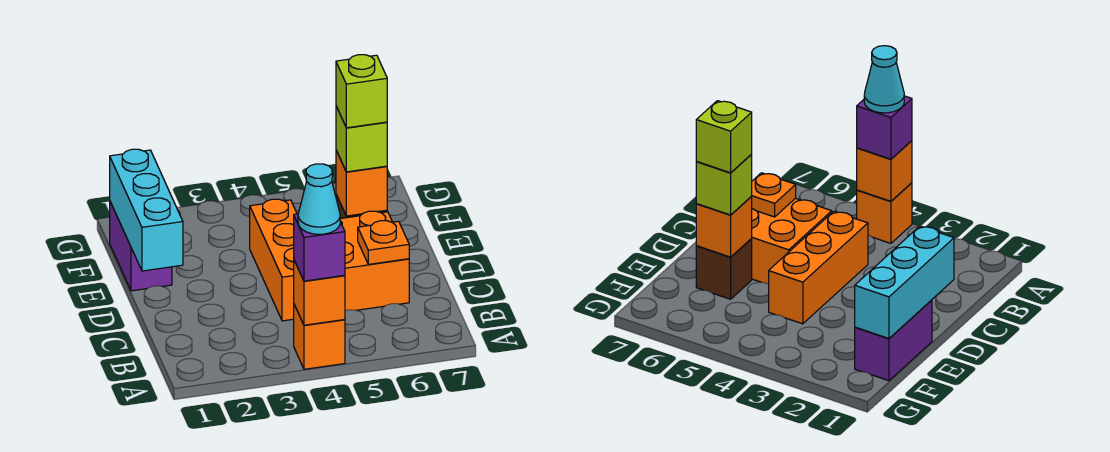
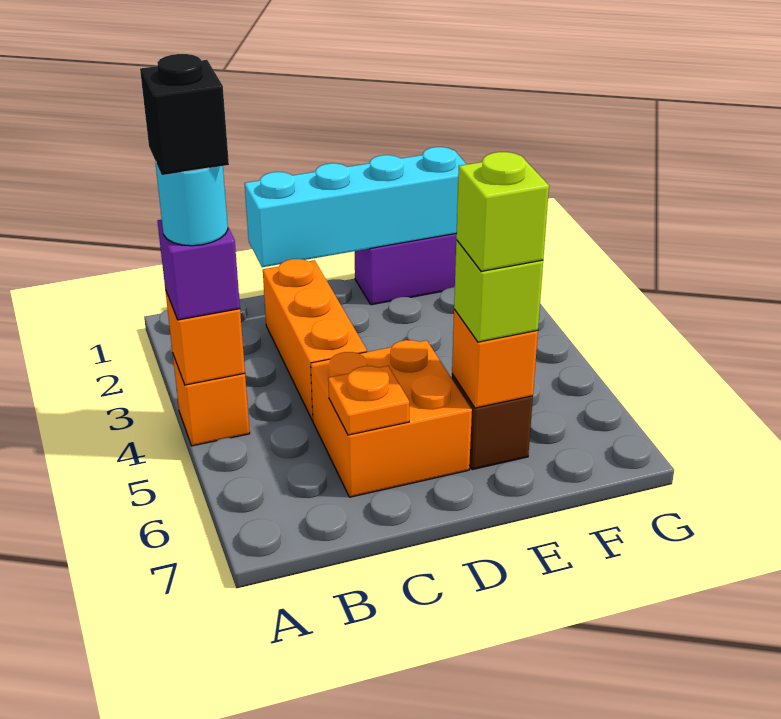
cyan 1x1 cone [298,164,340,234] -> cyan 1x1 round brick [155,162,228,246]
none -> black 1x1 brick [140,54,229,175]
orange 1x3 brick [250,199,297,321] -> orange 1x3 brick turned to [263,259,367,421]
cyan 1x3 brick [110,149,183,271] -> cyan 1x4 brick [245,147,466,267]

